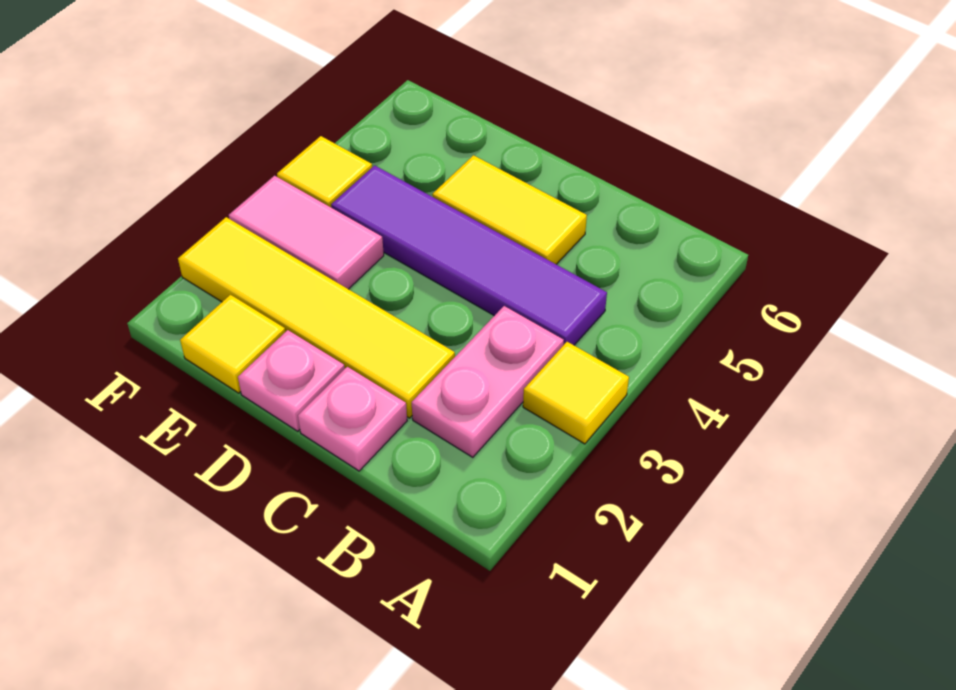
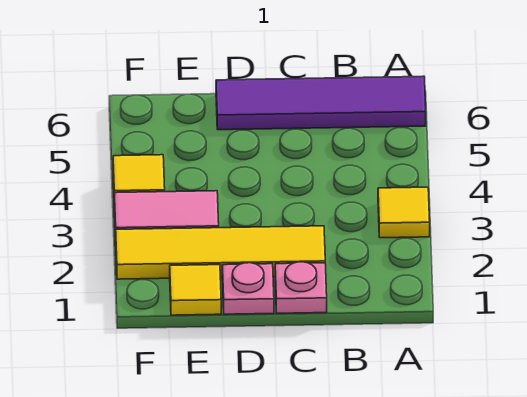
pink 1x2 plate [412,306,564,457] -> none
purple 1x4 tile [331,165,607,345] -> purple 1x4 tile moved to [216,76,426,130]
yellow 1x2 tile [432,155,587,264] -> none

